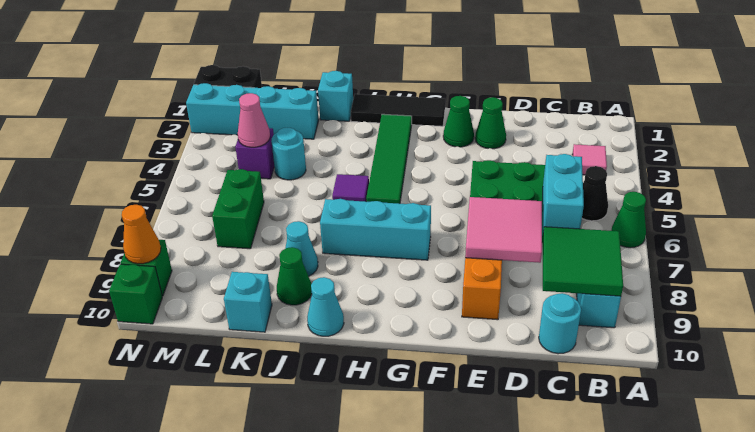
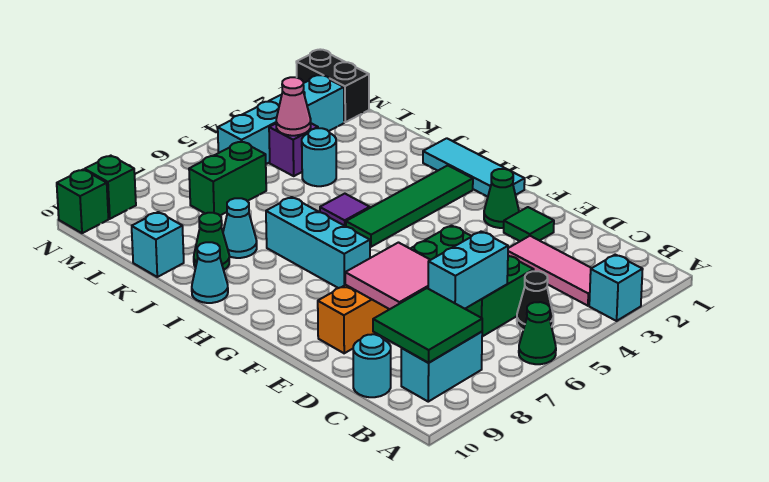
pink 1x1 tile [572,144,607,175] -> pink 1x3 tile [508,236,591,306]
green 1x1 cone [475,97,506,149] -> green 1x1 tile [504,207,554,241]
black 1x3 tile [351,94,445,126] -> cyan 1x3 tile [423,138,525,197]
cyan 1x1 brick [318,71,353,121] -> cyan 1x1 brick moved to [589,255,643,321]
cyan 1x4 brick [186,83,319,139] -> cyan 1x4 brick turned to [218,75,344,164]
orange 1x1 cone [122,205,161,264] -> none

